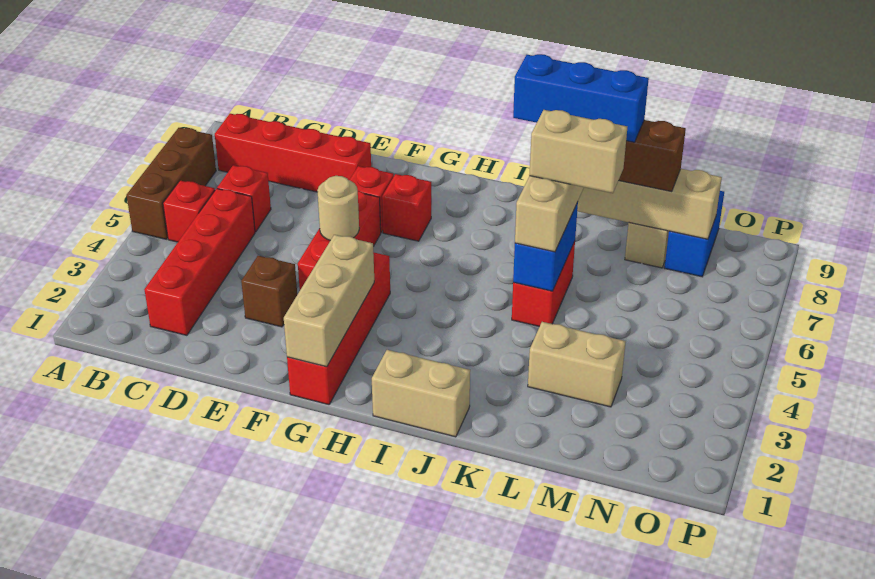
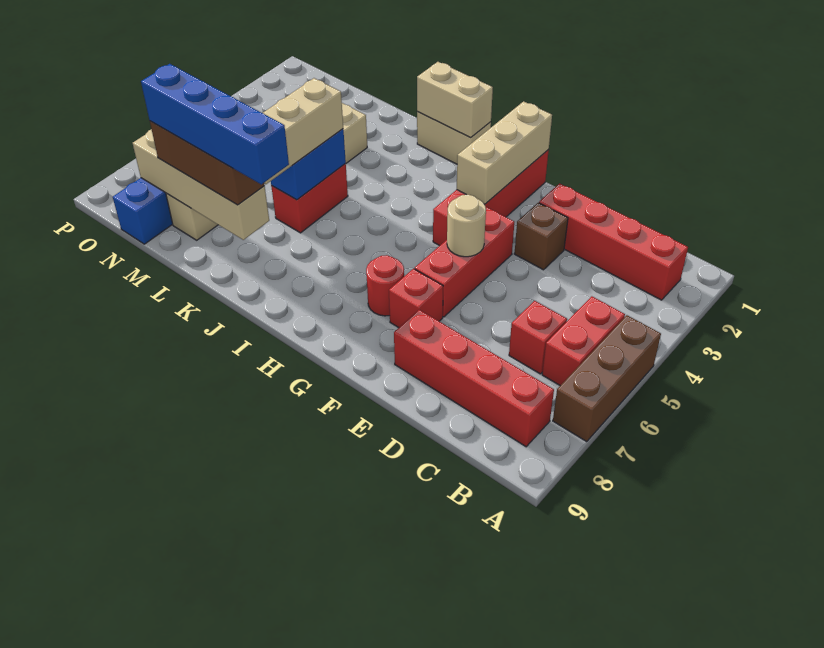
red 1x1 brick [163,180,215,242] -> red 1x2 brick [542,296,625,386]
red 1x4 brick [144,189,255,335] -> red 1x4 brick turned to [539,183,688,300]
red 1x1 brick [382,174,431,241] -> red 1x1 round brick [366,255,404,316]
blue 1x3 brick [513,54,649,142] -> blue 1x4 brick [141,64,289,184]
tan 1x2 brick [529,110,627,193] -> tan 1x2 brick moved to [417,62,493,138]

